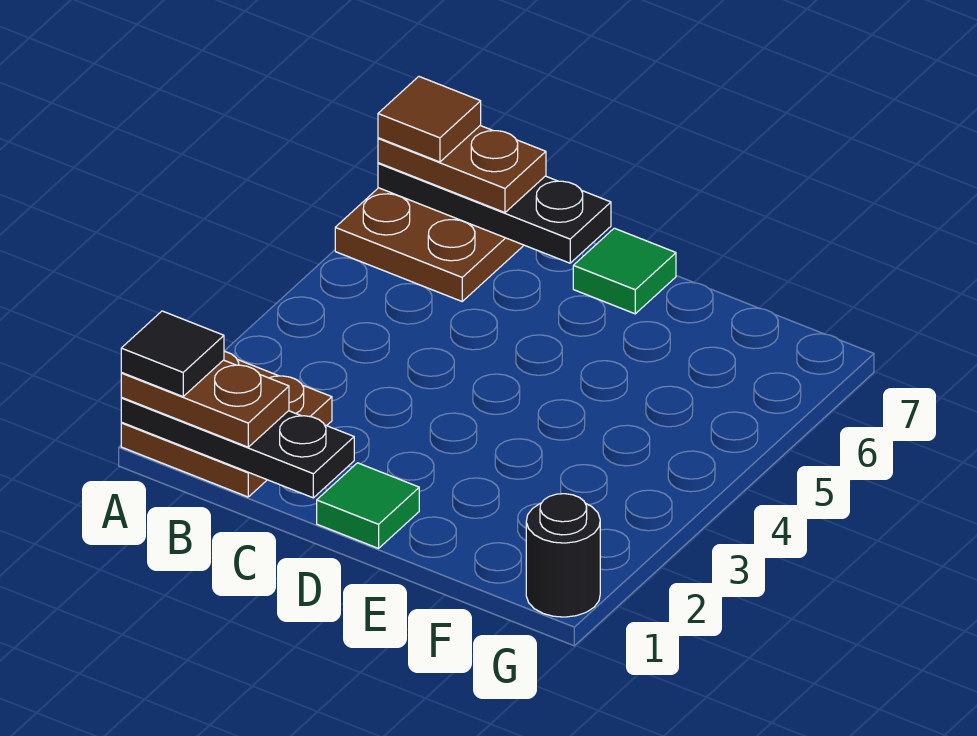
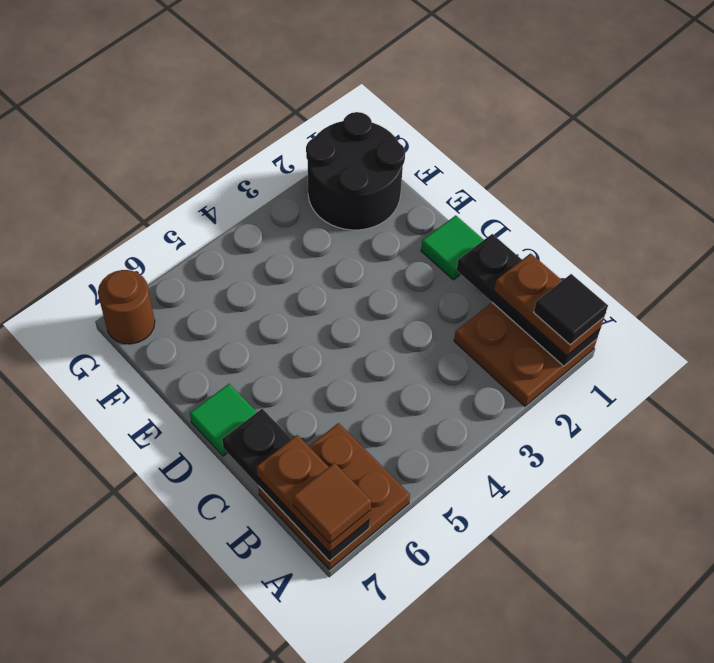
black 1x1 round brick [526,494,600,617] -> black 2x2 round brick [306,112,405,230]
none -> brown 1x1 round brick [98,270,155,344]

